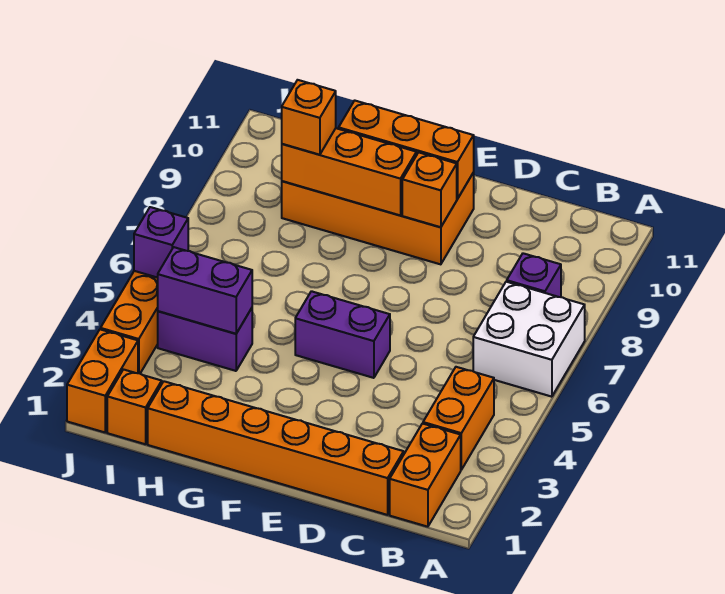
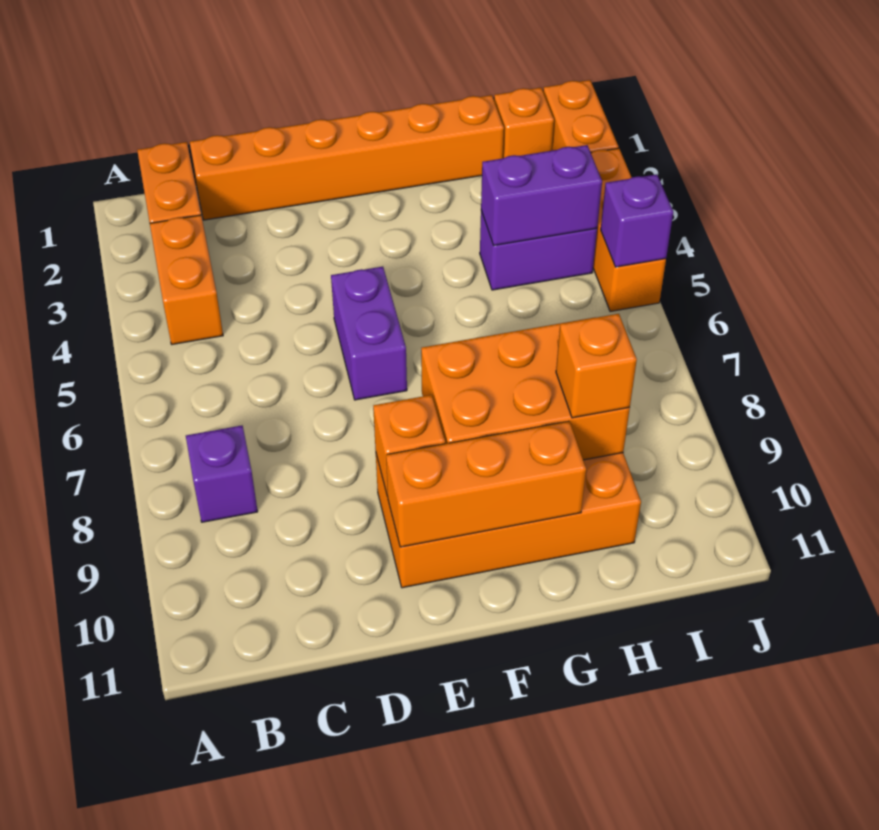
white 2x2 brick [473,282,585,397] -> none
purple 1x2 brick [295,291,390,378] -> purple 1x2 brick turned to [331,267,407,400]
orange 1x3 brick [282,128,416,215] -> orange 2x3 brick [421,317,630,460]

